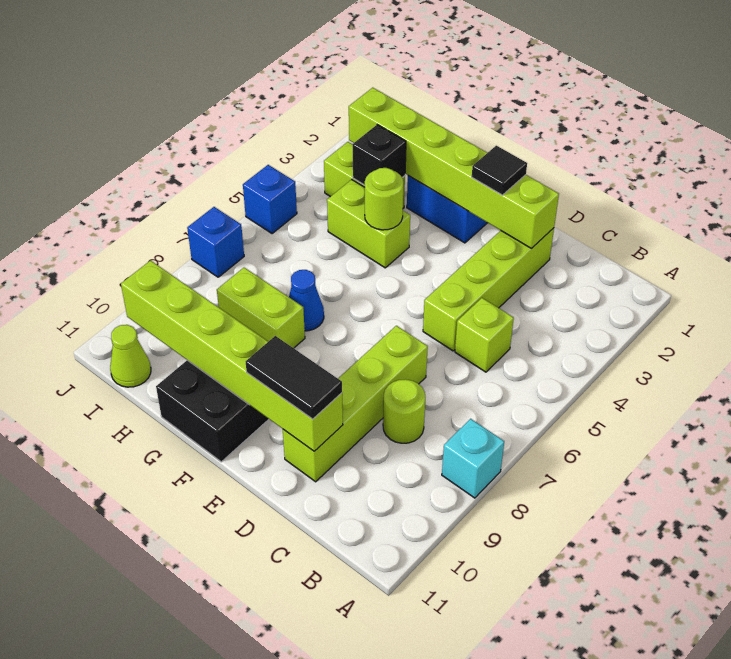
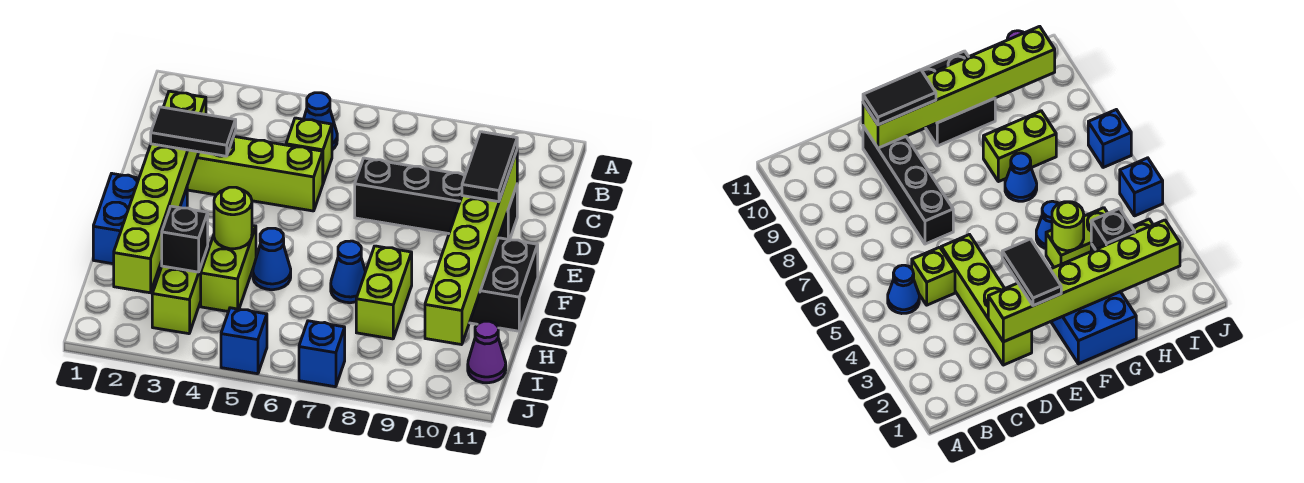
cyan 1x1 brick [442,419,504,498] -> none
none -> blue 1x1 cone [304,93,337,150]
lime 1x1 round brick [383,379,425,443] -> none
lime 1x4 brick [283,326,428,482] -> black 1x4 brick [355,158,517,240]
black 1x1 tile [472,146,527,195] -> black 1x2 tile [151,107,236,156]
none -> blue 1x1 cone [253,228,291,290]
lime 1x1 cone [110,325,151,387] -> purple 1x1 cone [468,321,506,383]

